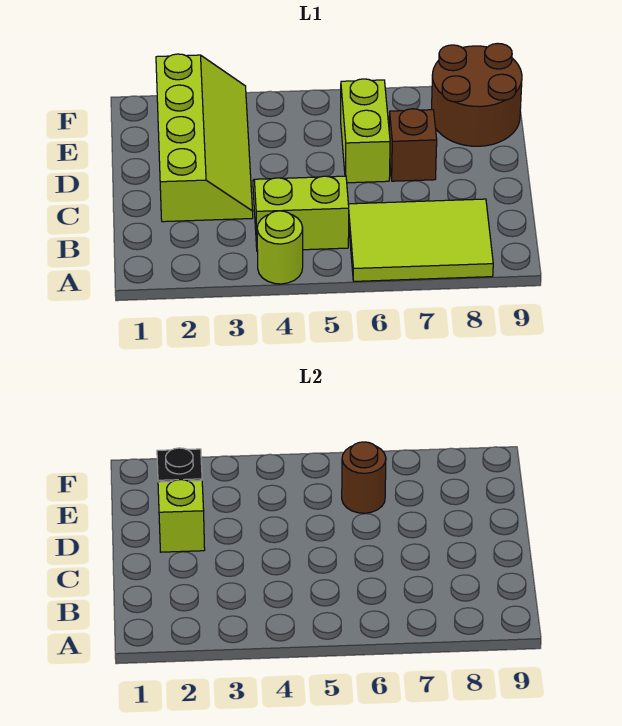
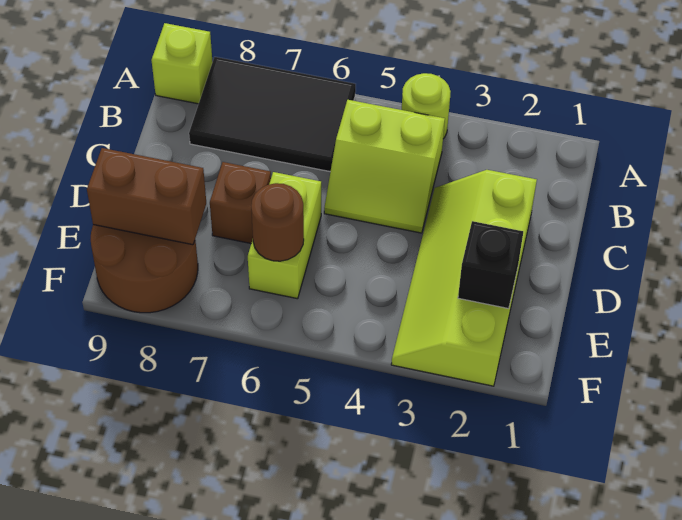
lime 2x3 tile [348,199,493,281] -> black 2x3 tile [189,57,356,172]
lime 1x1 brick [158,480,205,552] -> lime 1x1 brick moved to [151,23,213,104]
none -> brown 1x2 brick [87,148,206,245]

